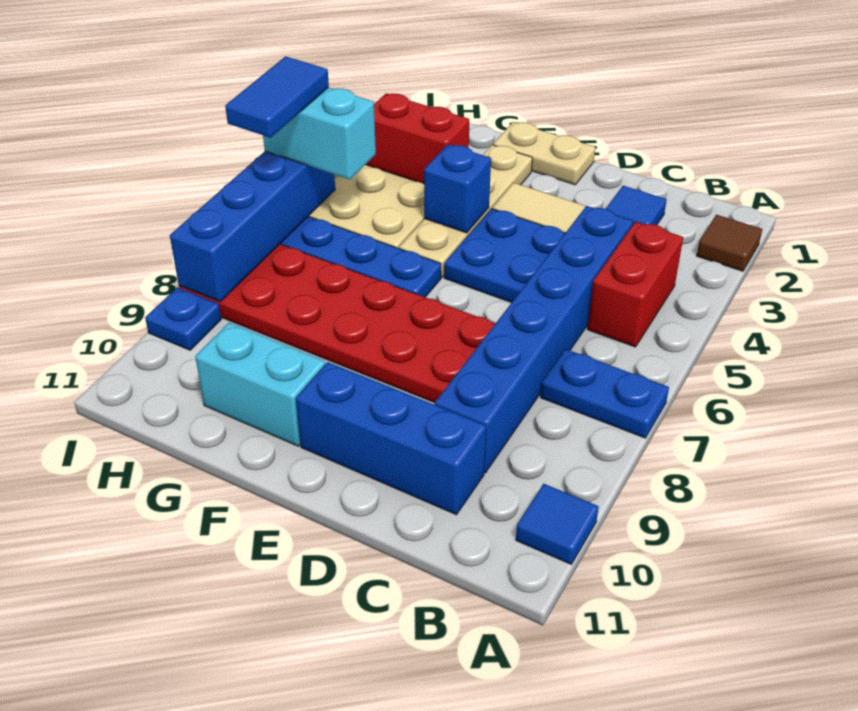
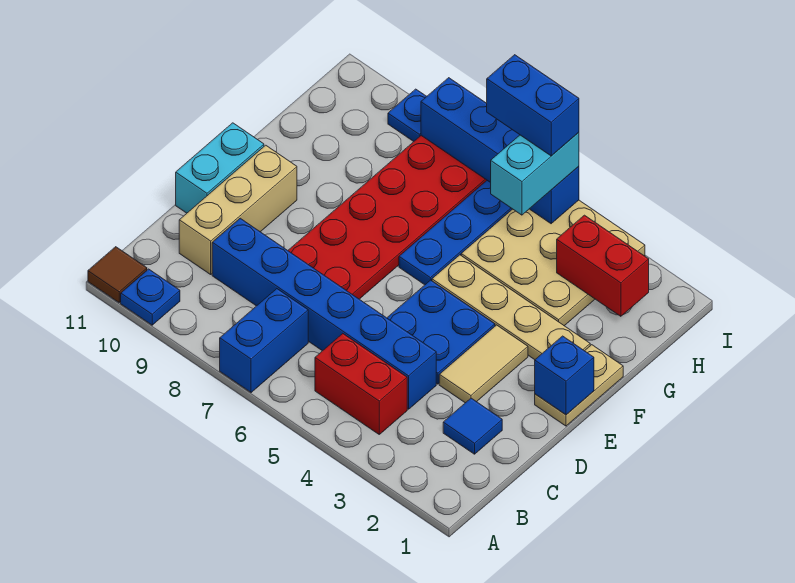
brown 1x1 tile [697,215,762,271] -> brown 1x1 tile moved to [88,247,147,303]
blue 1x2 plate [541,349,669,438] -> blue 1x2 brick [220,289,308,393]
blue 1x1 tile [516,484,599,564] -> blue 1x1 plate [121,269,180,325]
blue 1x3 brick [296,362,486,515] -> tan 1x3 brick [179,145,297,274]
blue 1x1 brick [424,144,491,233] -> blue 1x1 brick moved to [535,336,594,415]
cyan 1x2 brick [195,323,325,446] -> cyan 1x2 brick moved to [176,123,264,213]
red 1x2 brick [365,93,469,184] -> red 1x2 brick turned to [557,215,649,316]
blue 1x2 tile [225,56,329,138] -> blue 1x2 brick [487,55,579,156]

